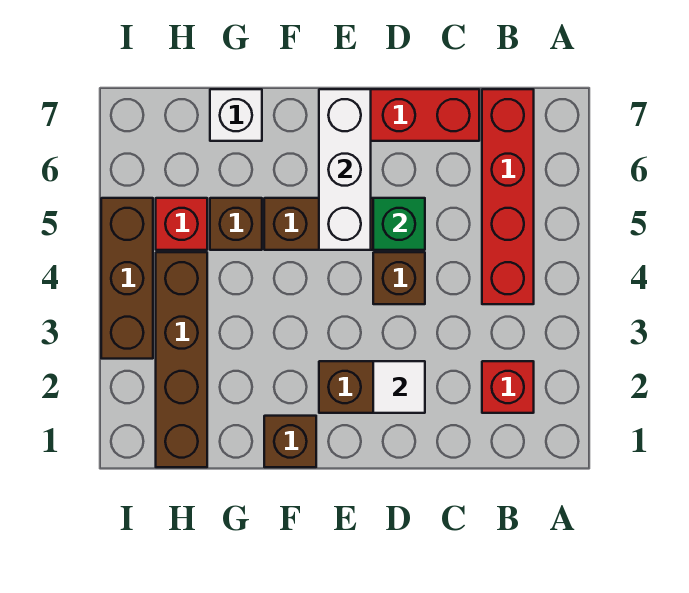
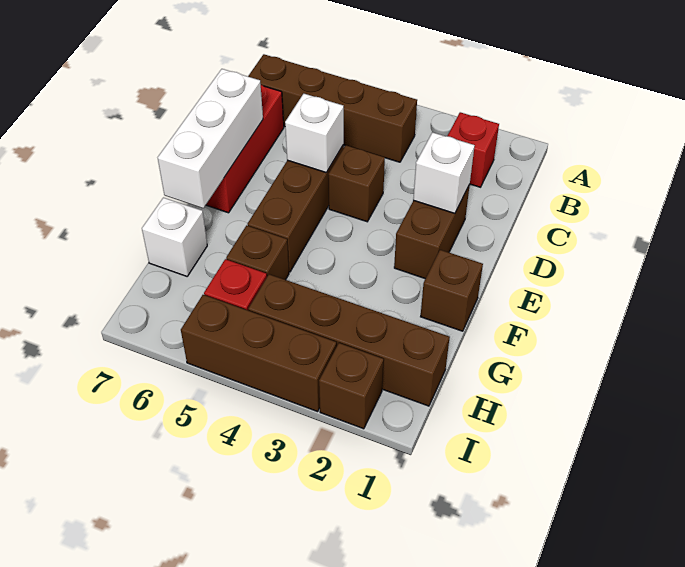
red 1x4 brick [482,89,534,304] -> brown 1x4 brick [248,54,417,162]
white 1x1 tile [373,361,425,413] -> white 1x1 brick [413,132,475,213]
green 1x1 brick [373,198,425,250] -> white 1x1 brick [285,94,344,172]
white 1x3 brick [319,89,371,250] -> white 1x3 brick turned to [158,69,263,208]
none -> brown 1x1 brick [319,343,384,429]

